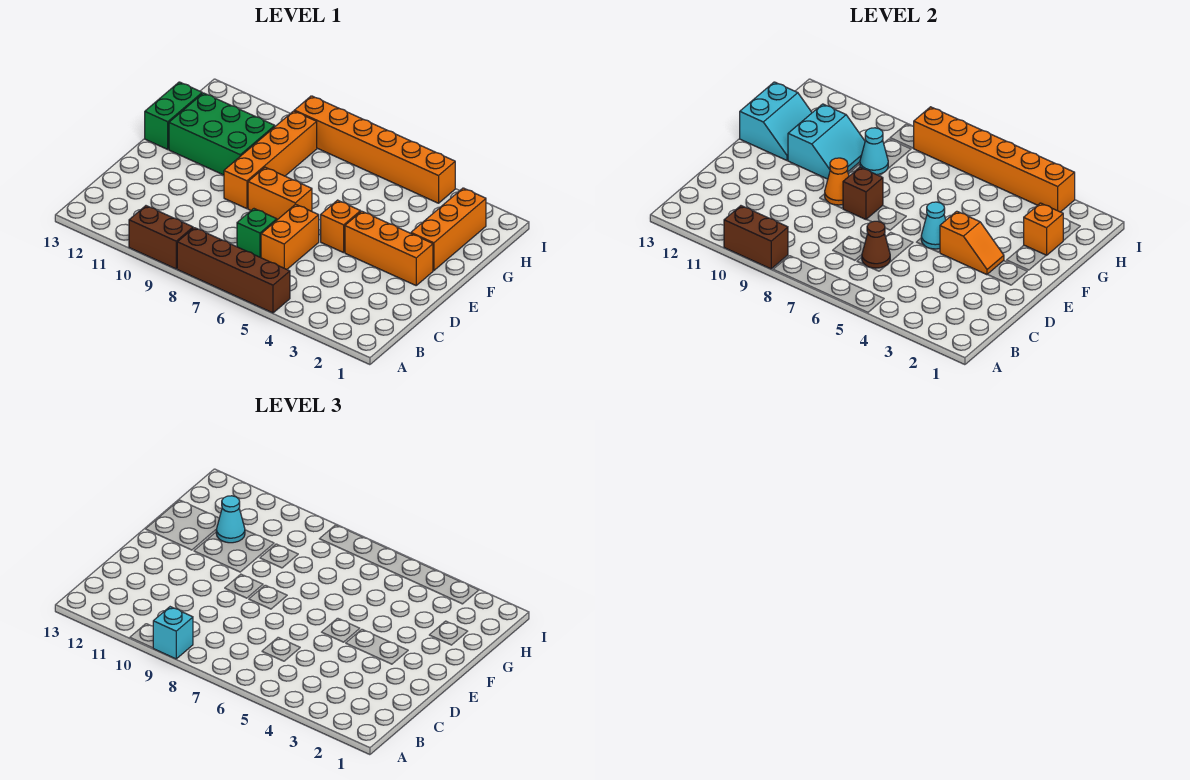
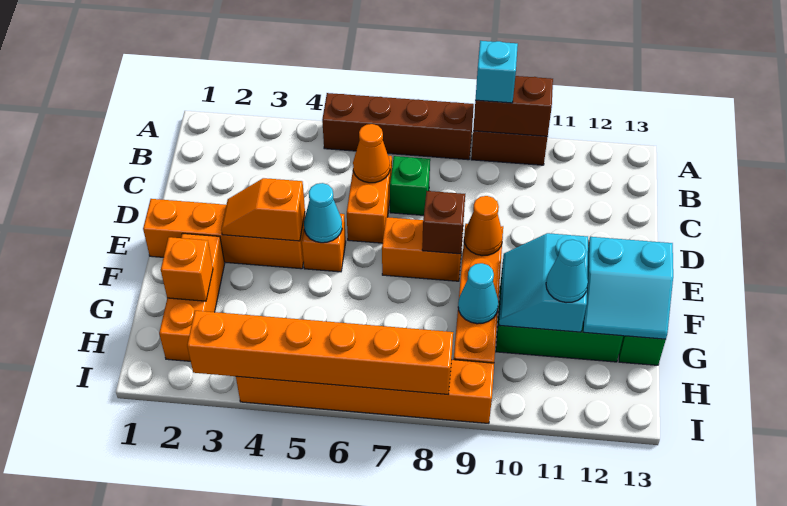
brown 1x1 cone [862,221,890,268] -> orange 1x1 cone [353,124,390,183]
orange 1x3 brick [345,211,433,285] -> orange 1x4 brick [143,199,305,269]
cyan 2x2 slope [740,82,812,160] -> cyan 2x2 slope turned to [583,237,673,339]

